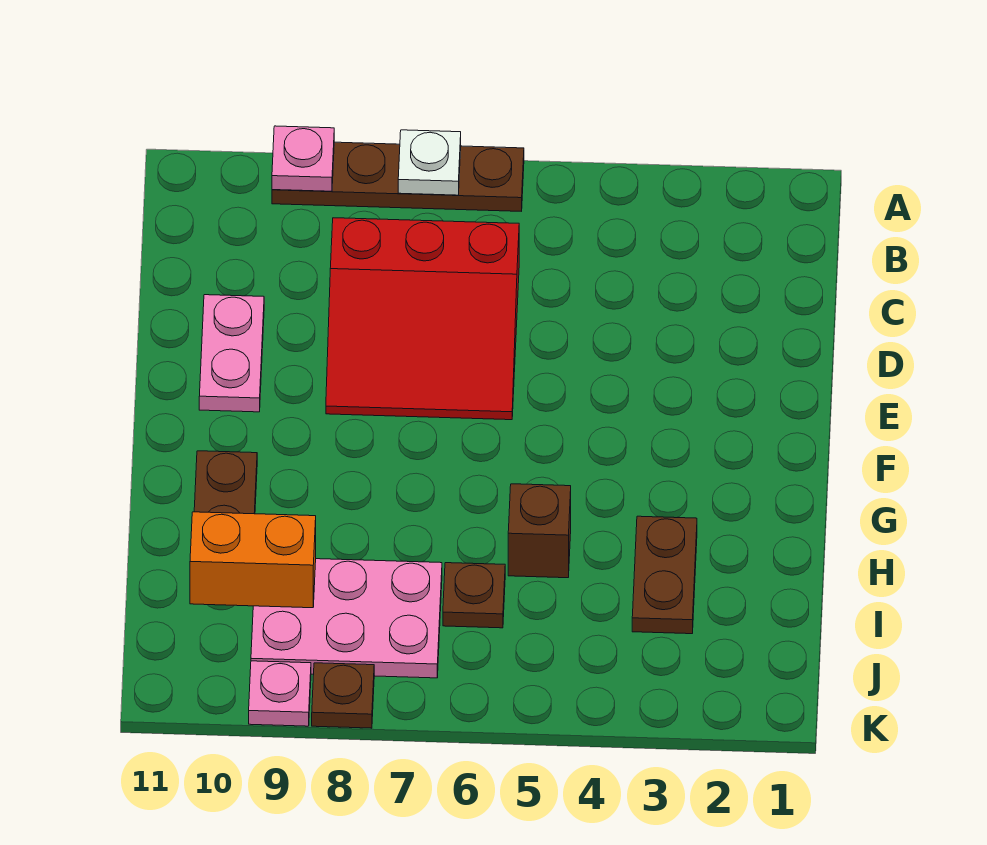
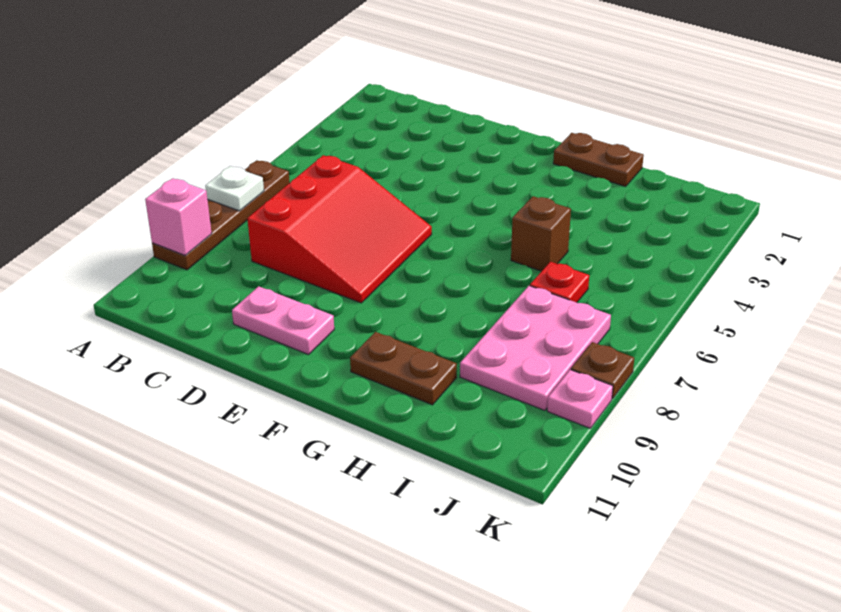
pink 1x1 plate [272,126,334,191] -> pink 1x1 brick [145,178,212,256]
brown 1x2 plate [632,516,697,634] -> brown 1x2 plate moved to [553,133,644,186]
brown 1x1 plate [443,563,505,628] -> red 1x1 plate [530,262,589,302]
orange 1x2 brick [190,512,316,608] -> none

